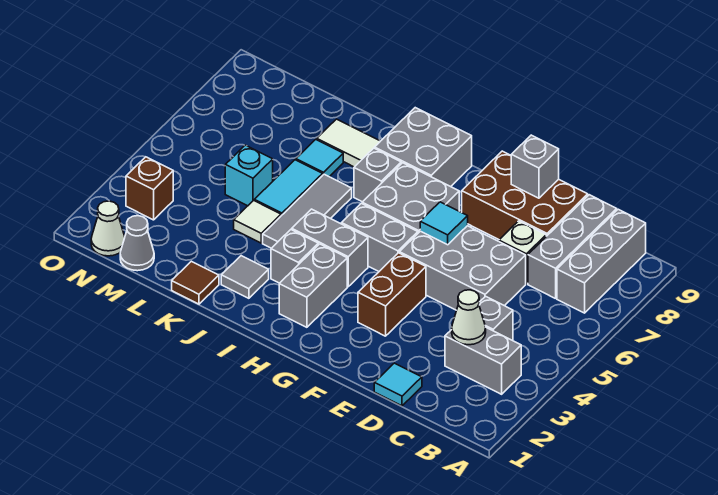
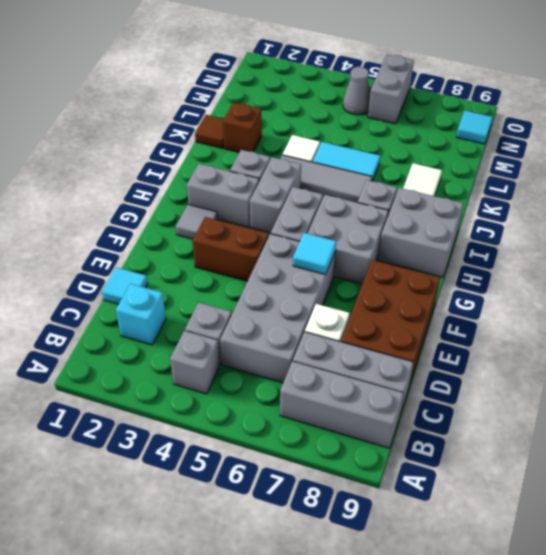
grey 1x2 brick [445,328,521,394] -> grey 1x2 brick moved to [368,54,414,124]
white 1x1 cone [452,290,486,345] -> none
grey 2x3 brick [399,226,526,310] -> grey 2x4 brick [220,234,336,383]
grey 1x1 brick [511,135,559,198] -> grey 1x1 brick moved to [170,331,220,394]
grey 1x1 tile [221,256,269,298] -> grey 1x1 tile moved to [176,205,218,239]
cyan 1x1 tile [296,140,343,177] -> cyan 1x1 tile moved to [457,111,493,144]
cyan 1x1 brick [225,145,273,206] -> cyan 1x1 brick moved to [116,284,166,345]
grey 1x1 cone [120,216,154,271] -> grey 1x1 cone moved to [343,67,370,115]
white 1x1 cone [91,201,125,256] -> none
brown 1x1 brick [126,157,173,220] -> brown 1x1 brick moved to [223,102,262,152]

